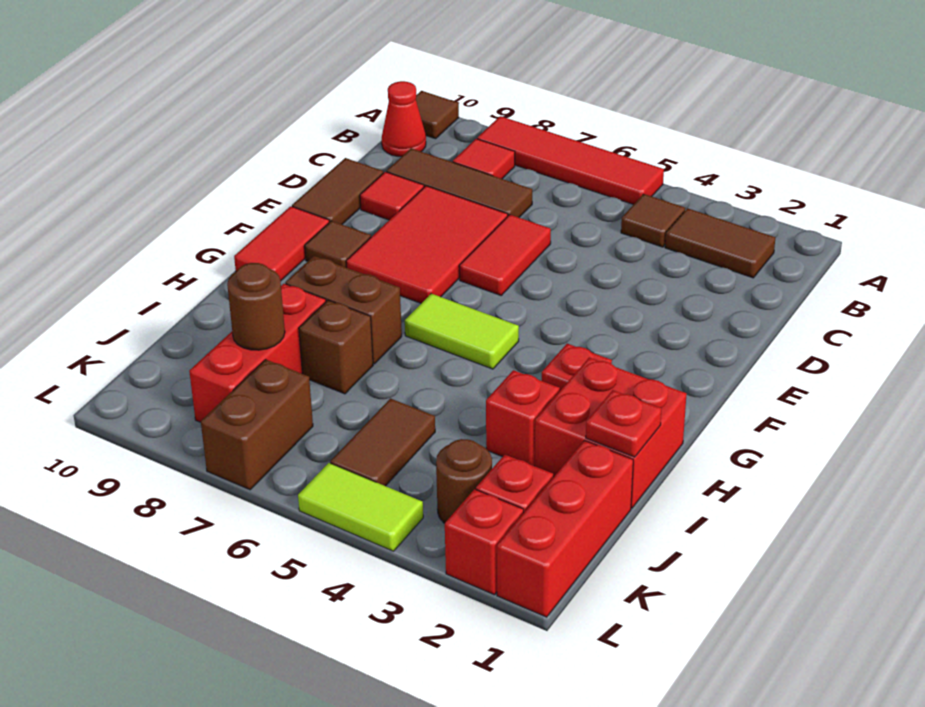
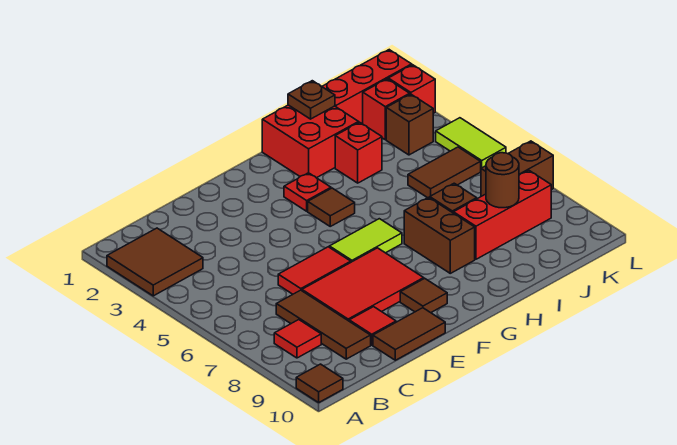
red 1x4 tile [477,116,664,205] -> none
brown 1x2 tile [665,208,775,278] -> brown 2x2 tile [107,228,203,296]
brown 1x1 tile [621,194,685,247] -> brown 1x1 tile moved to [308,188,355,226]
red 1x1 cone [382,81,426,157] -> none
red 1x2 tile [234,206,329,281] -> none
lime 1x2 tile [405,294,519,369] -> lime 1x2 tile turned to [330,219,402,262]
red 1x1 plate [586,390,661,457] -> brown 1x1 plate [288,81,335,119]
brown 1x1 round brick [436,439,492,523] -> brown 1x1 brick [386,94,433,155]

